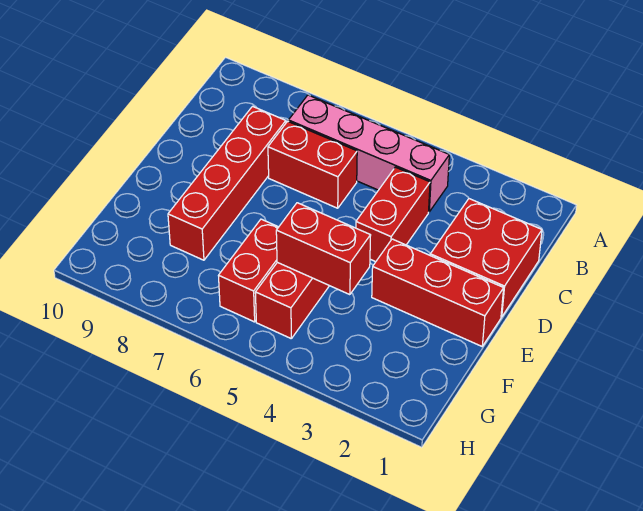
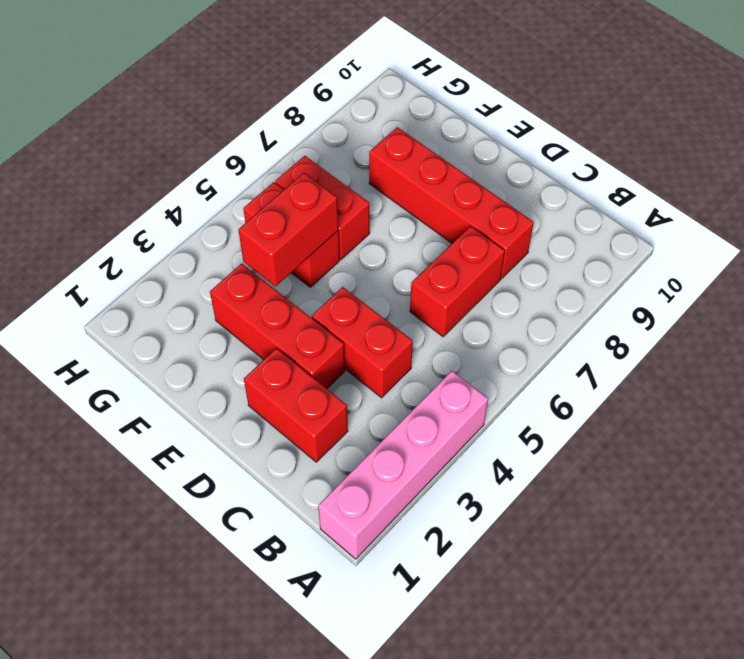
pink 1x4 brick [289,95,449,212] -> pink 1x4 brick moved to [318,371,488,559]
red 2x2 brick [430,199,542,317] -> red 1x2 brick [244,348,348,462]
red 1x3 brick [372,239,504,346] -> red 1x3 brick turned to [210,264,345,389]

